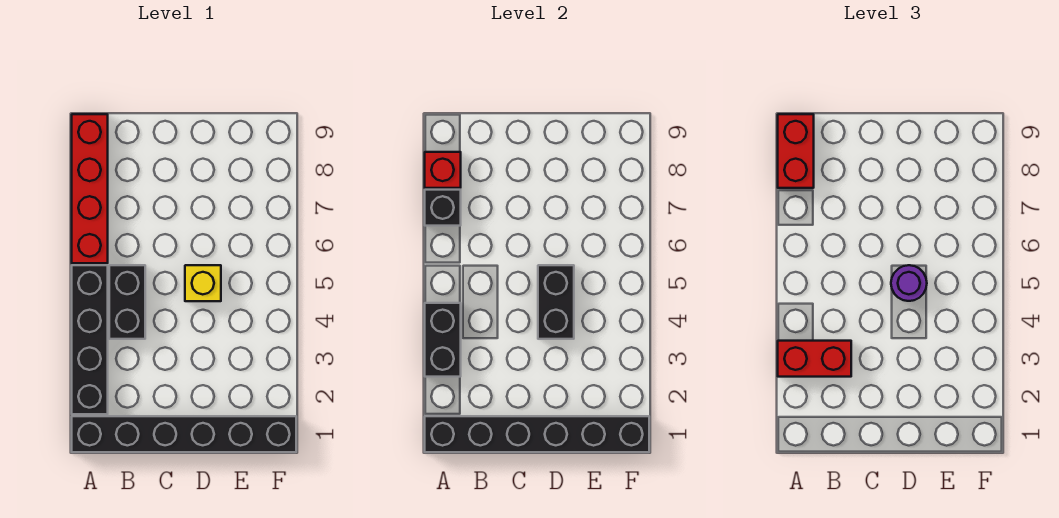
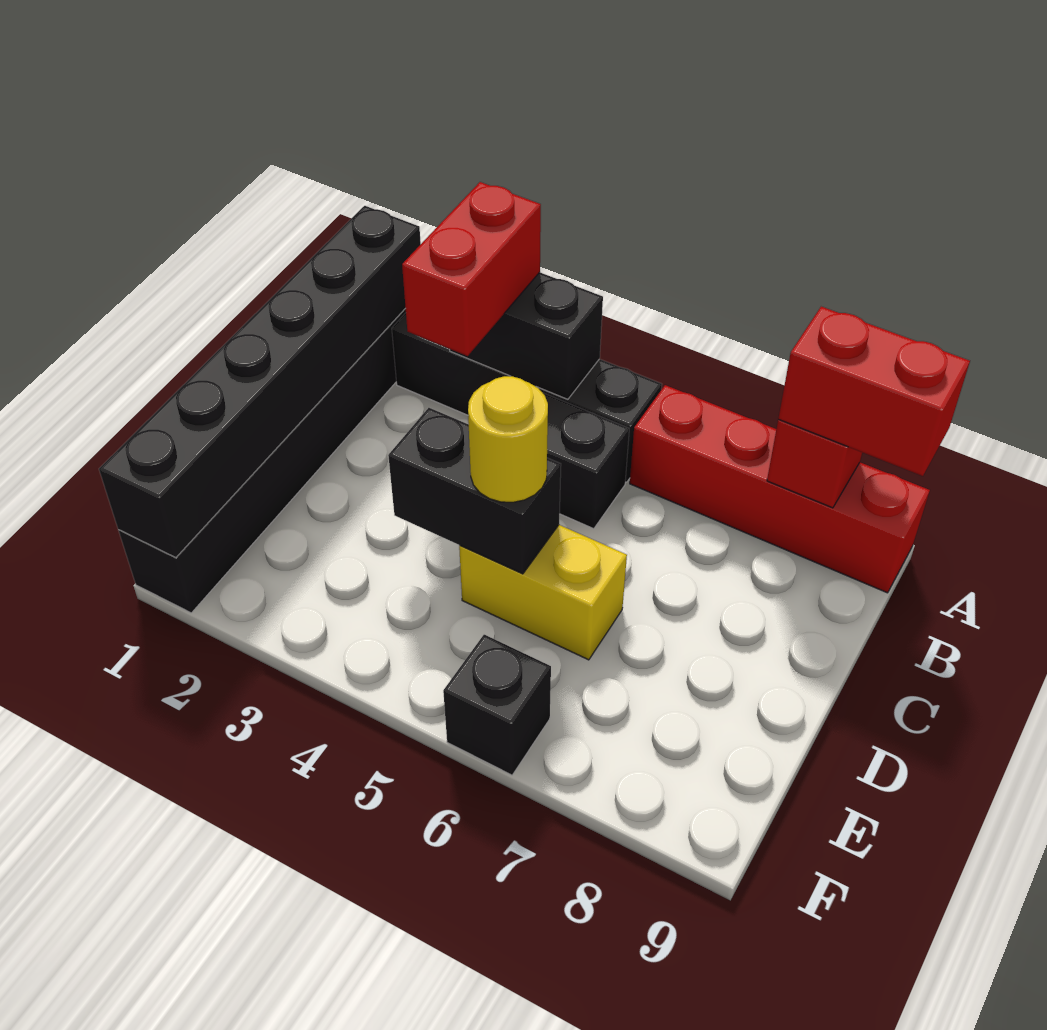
black 1x1 brick [425,190,461,226] -> black 1x1 brick moved to [443,635,551,775]
yellow 1x1 brick [185,265,221,301] -> yellow 1x2 brick [459,525,627,660]
purple 1x1 round brick [891,265,927,301] -> yellow 1x1 round brick [468,376,548,502]

